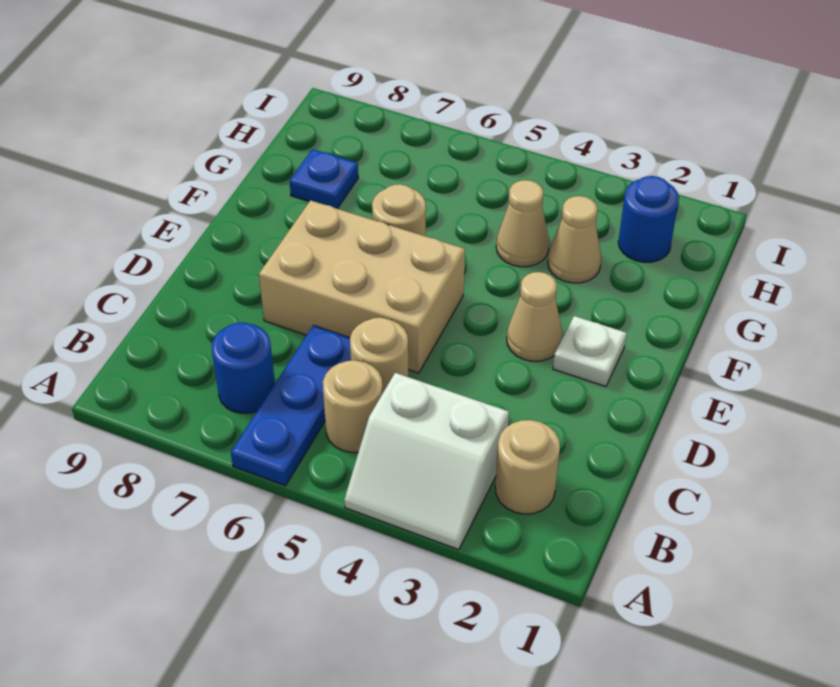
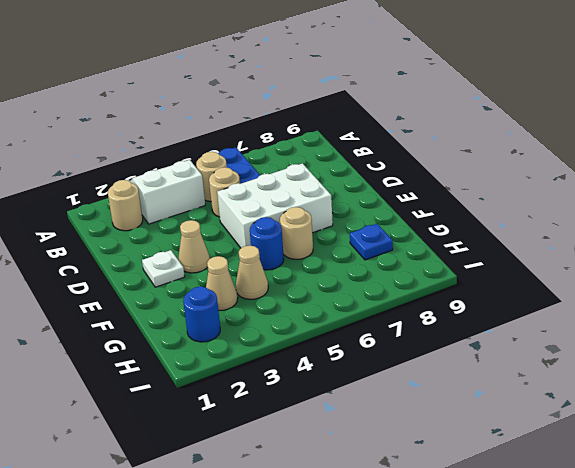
blue 1x1 round brick [212,323,275,413] -> blue 1x1 round brick moved to [250,217,284,270]
tan 2x3 brick [259,200,465,373] -> white 2x3 brick [217,163,333,248]

